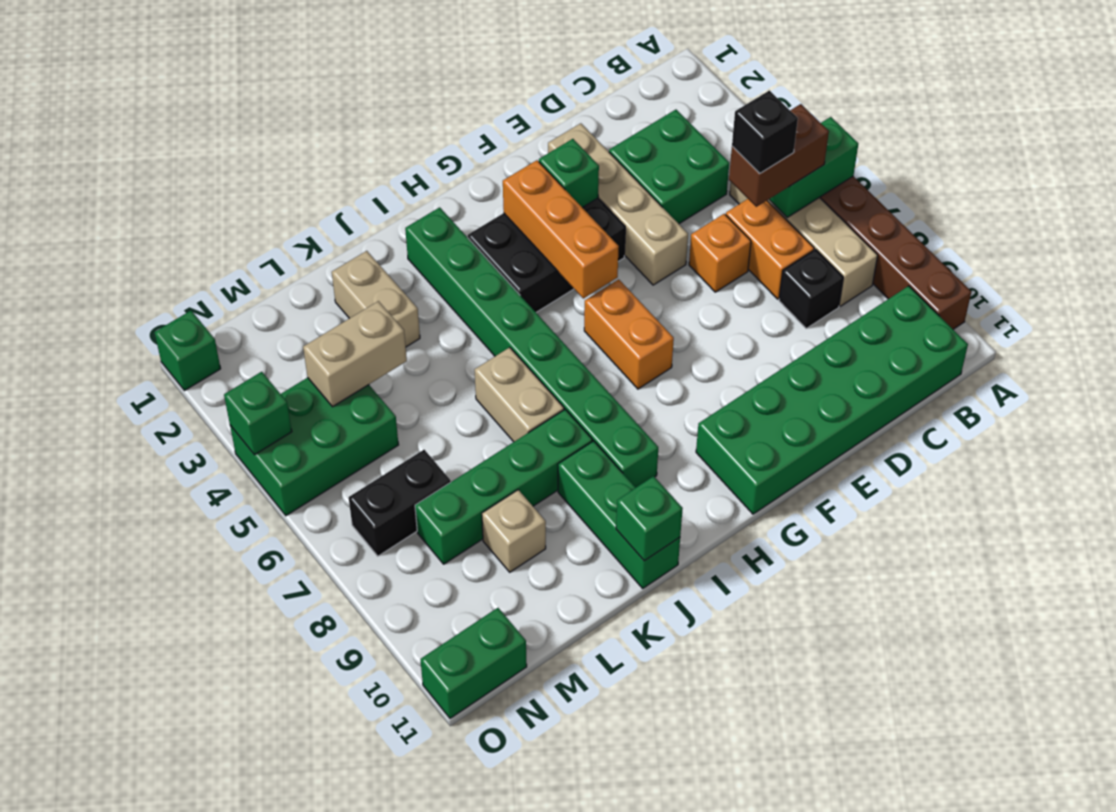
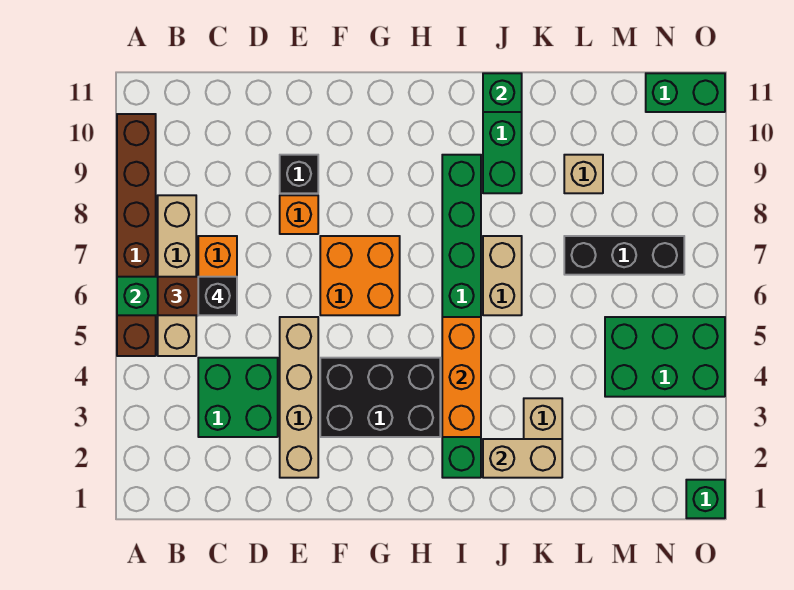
green 2x6 brick [696,286,968,514] -> none
black 1x1 brick [779,249,843,328] -> black 1x1 brick moved to [280,155,318,193]
orange 1x1 brick [689,214,751,292] -> orange 1x1 brick moved to [280,195,318,234]
green 1x1 brick [539,139,599,208] -> none
orange 1x3 brick [503,160,619,299] -> orange 1x3 brick moved to [442,317,481,437]
orange 1x2 brick [584,279,674,389] -> orange 2x2 brick [320,236,400,315]
green 1x4 brick [415,409,592,564] -> none
tan 1x2 brick [303,301,407,407] -> tan 1x2 brick moved to [483,439,562,478]
black 1x2 brick [349,450,451,556] -> black 1x3 brick [564,236,684,275]
green 1x1 brick [224,372,292,455] -> none

